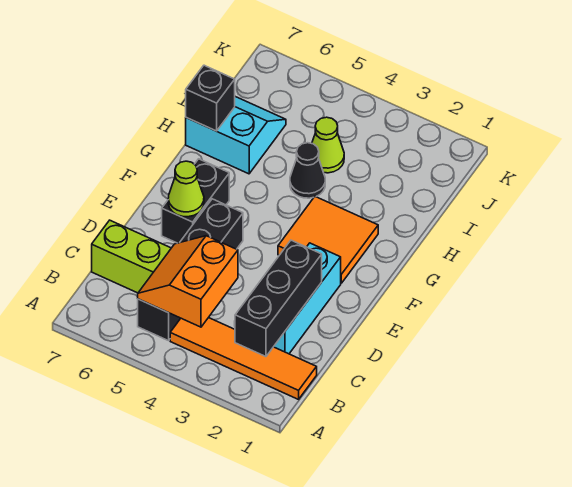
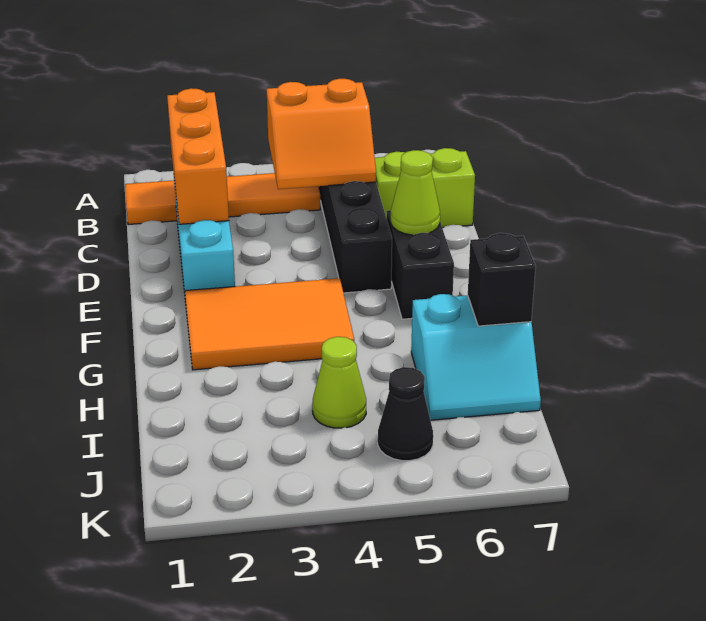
black 1x3 brick [235,240,322,357] -> orange 1x3 brick [167,88,229,224]
orange 2x2 slope [138,236,238,327] -> orange 2x2 slope turned to [267,79,376,189]
orange 2x2 tile [278,197,378,283] -> orange 2x3 tile [185,278,354,370]
black 1x1 cone [290,143,325,198] -> black 1x1 cone moved to [378,367,433,461]

